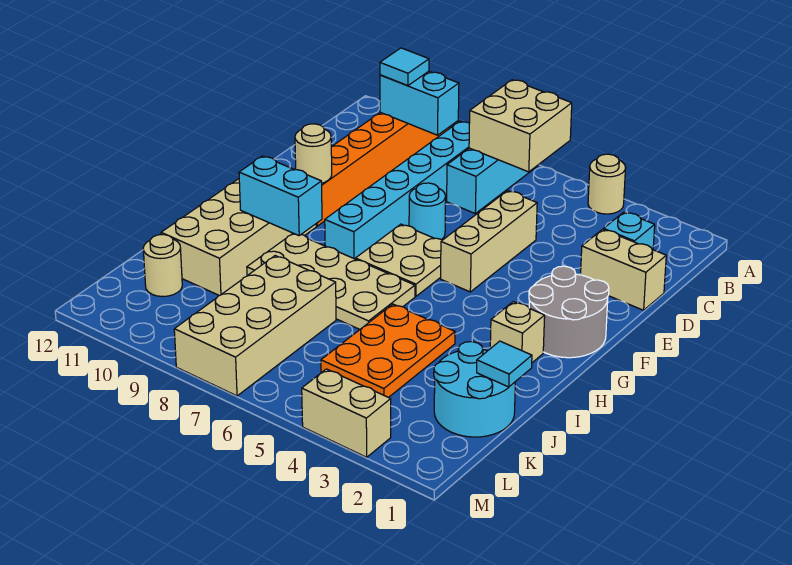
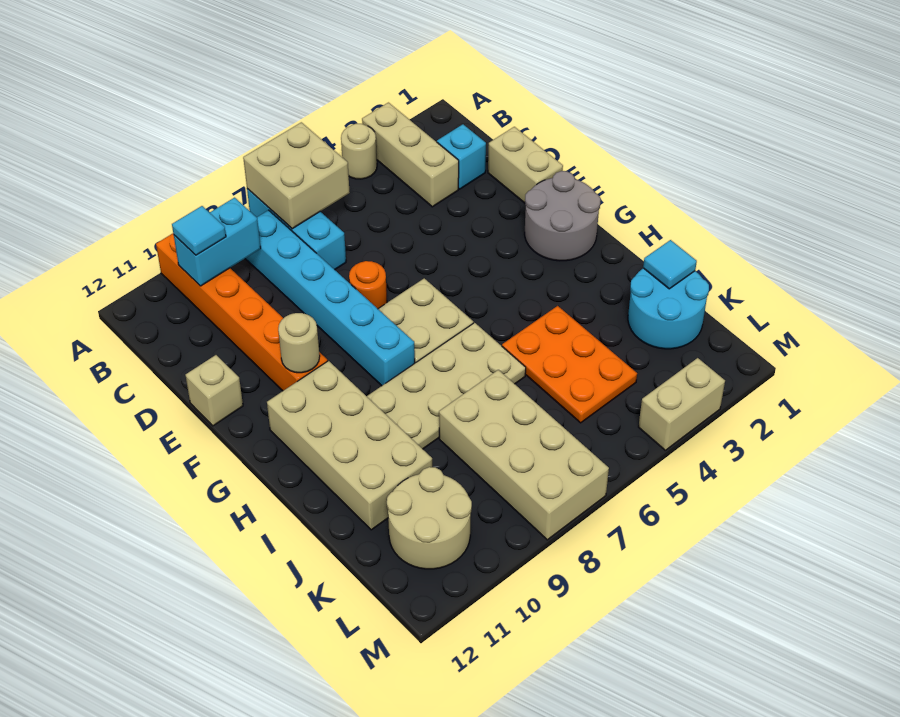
tan 1x2 brick [581,229,666,310] -> tan 1x2 brick turned to [488,127,563,203]
tan 1x3 brick [441,191,537,292] -> tan 1x3 brick moved to [362,103,459,207]
cyan 1x1 round brick [409,183,446,239] -> orange 1x1 round brick [349,261,387,309]
tan 1x1 brick [490,302,545,363] -> tan 1x1 brick moved to [185,355,243,426]
cyan 1x2 brick [239,156,322,236] -> none
tan 1x1 round brick [143,234,182,297] -> tan 2x2 round brick [387,467,472,569]

